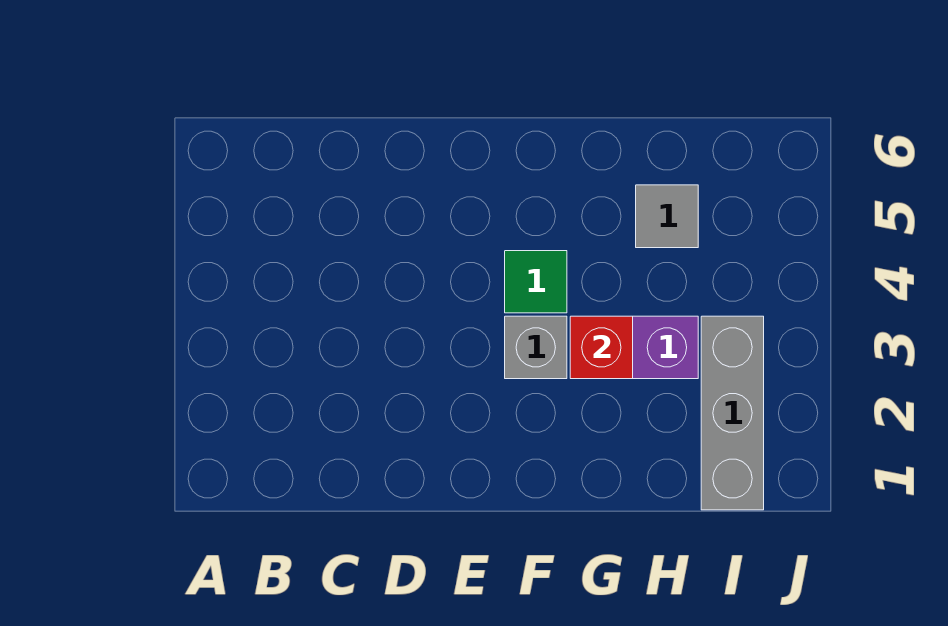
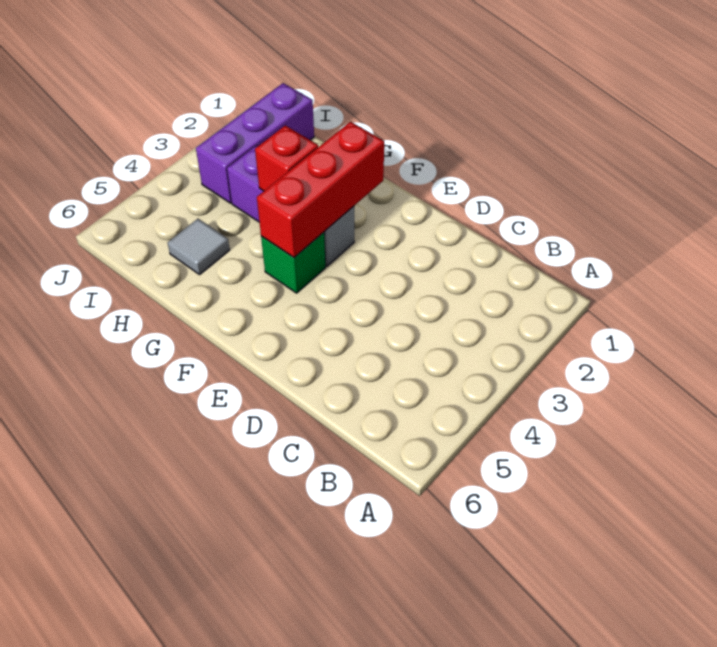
none -> red 1x3 brick [257,122,384,258]
green 1x1 tile [505,251,567,313] -> green 1x1 brick [261,232,325,293]
grey 1x3 brick [701,316,764,510] -> purple 1x3 brick [196,83,314,203]

